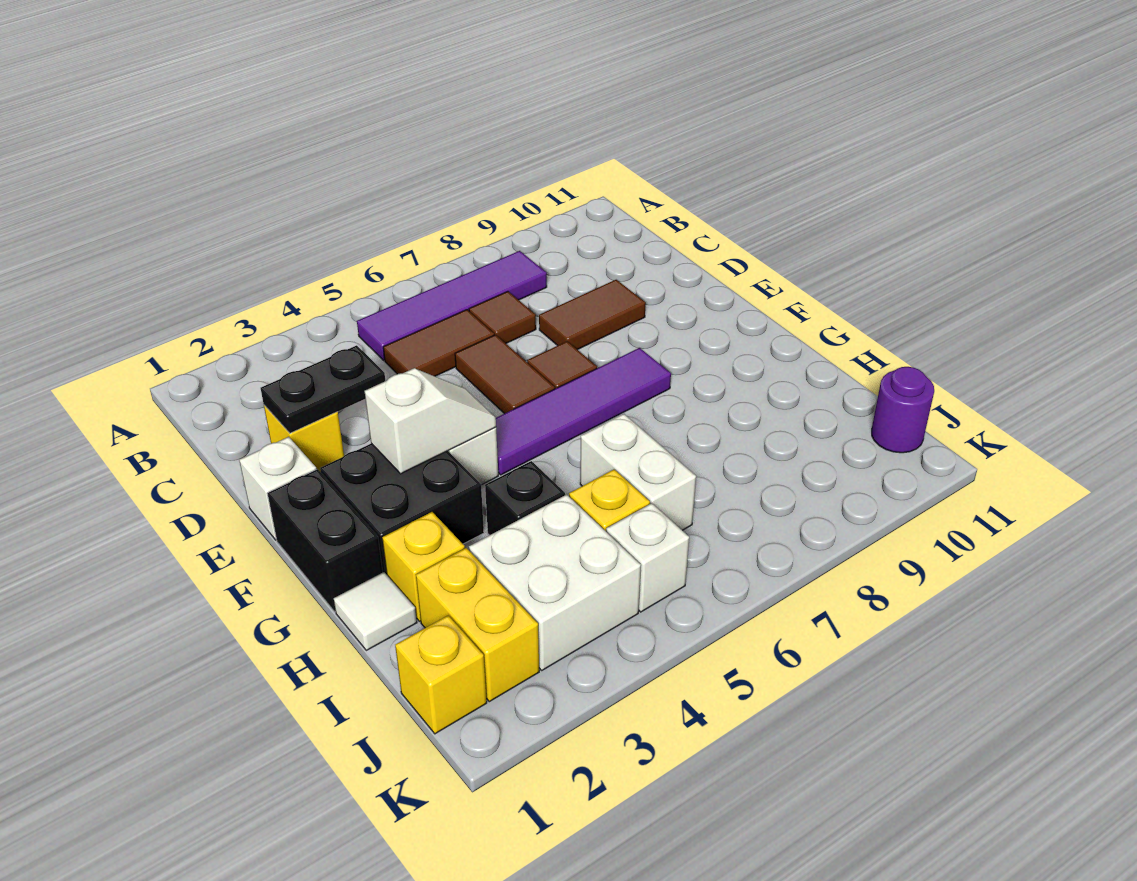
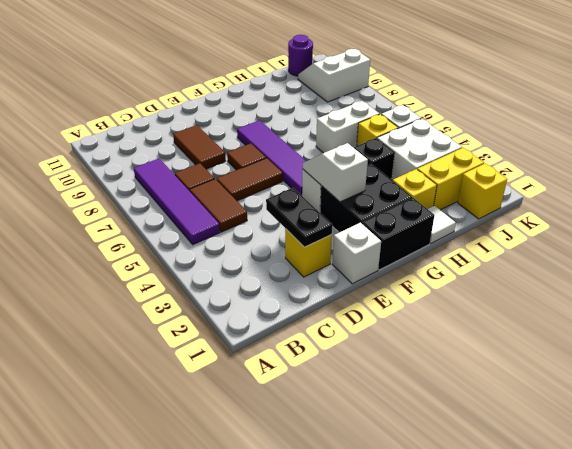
none -> white 2x2 slope [298,49,370,102]

